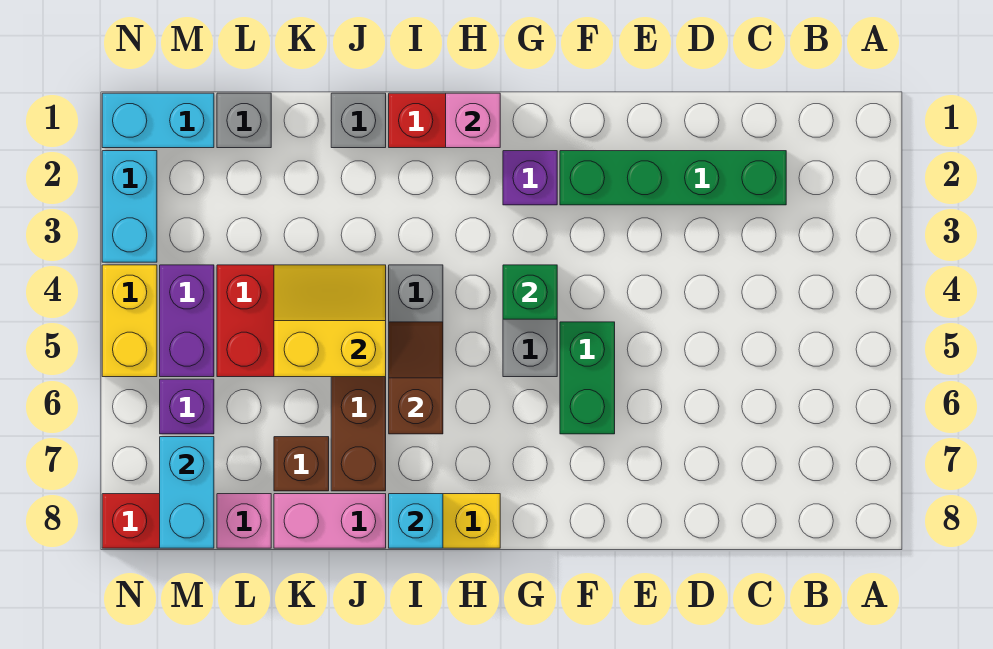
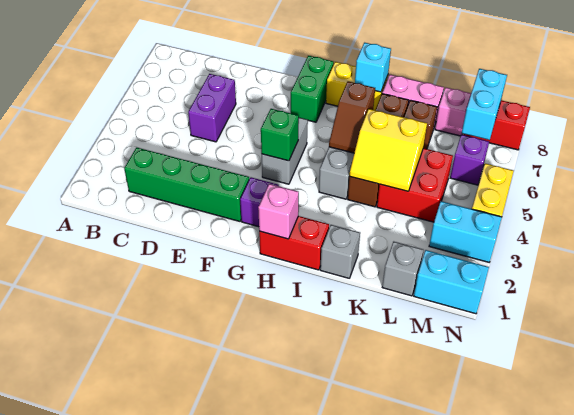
green 1x2 brick [560,322,615,434] -> green 1x2 brick moved to [291,56,334,122]
purple 1x2 brick [160,265,214,377] -> purple 1x2 brick moved to [188,74,236,142]
cyan 1x2 brick [102,151,157,262] -> cyan 1x2 brick turned to [429,201,502,262]

